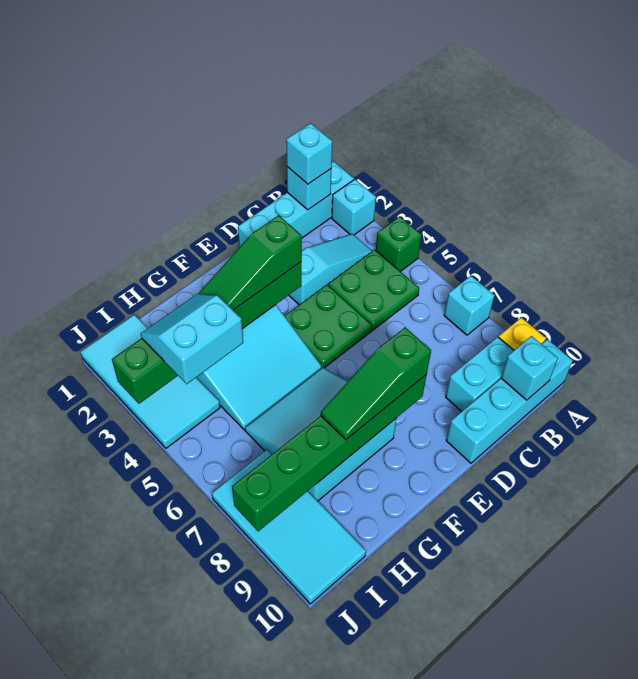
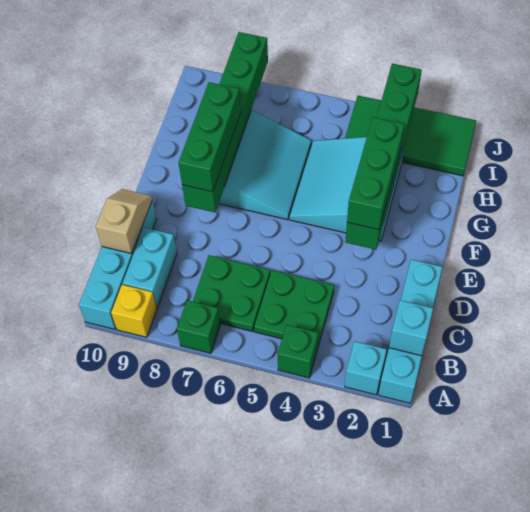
cyan 1x1 brick [444,276,494,335] -> green 1x1 brick [177,300,220,353]
cyan 1x1 brick [286,123,332,184] -> none
cyan 1x3 slope [289,234,372,305] -> none
cyan 1x1 brick [501,336,558,400] -> none
none -> tan 1x2 slope [96,189,152,254]
green 2x2 plate [285,285,372,368] -> green 2x2 plate moved to [193,255,270,332]
green 1x3 slope [199,215,302,310] -> green 1x3 brick [347,117,405,230]
green 1x3 slope [321,327,431,440] -> green 1x3 brick [179,82,241,192]
cyan 2x2 slope [141,294,243,384] -> none
cyan 2x4 tile [81,315,220,448] -> green 2x4 tile [345,96,476,176]
cyan 2x4 tile [212,450,366,604] -> none

